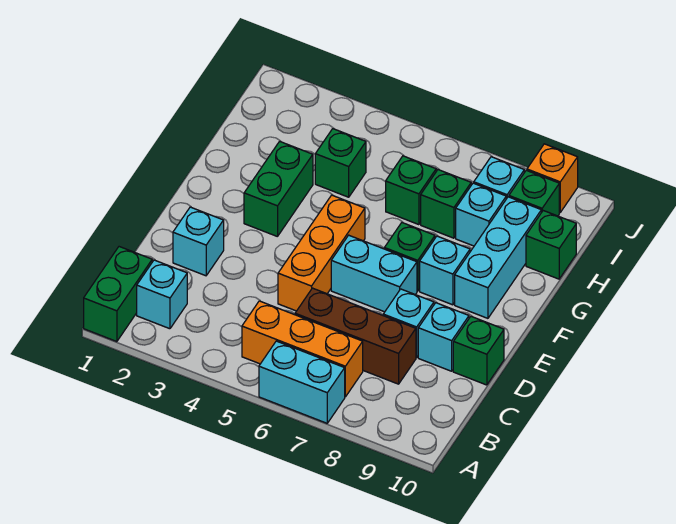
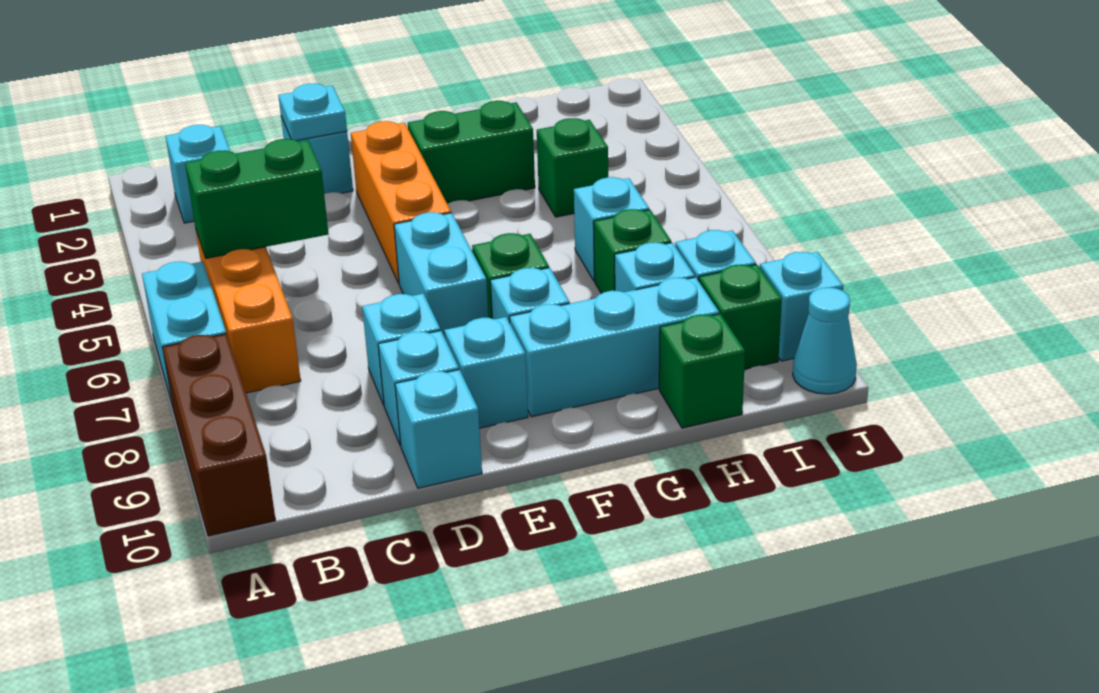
green 1x2 brick [84,247,152,342] -> green 1x2 brick moved to [185,139,329,258]
brown 1x3 brick [295,288,416,384] -> brown 1x3 brick moved to [162,334,276,536]
none -> cyan 1x1 plate [278,84,347,141]
orange 1x3 brick [278,195,365,311] -> orange 1x3 brick turned to [351,121,451,283]
green 1x1 brick [453,317,504,385] -> cyan 1x1 brick [395,370,482,488]
none -> cyan 1x1 brick [444,317,528,428]
green 1x1 brick [386,156,436,225] -> cyan 1x1 brick [574,177,649,281]
orange 1x1 brick [527,144,578,212] -> cyan 1x1 brick [760,252,843,361]
none -> cyan 1x1 cone [793,288,857,394]

